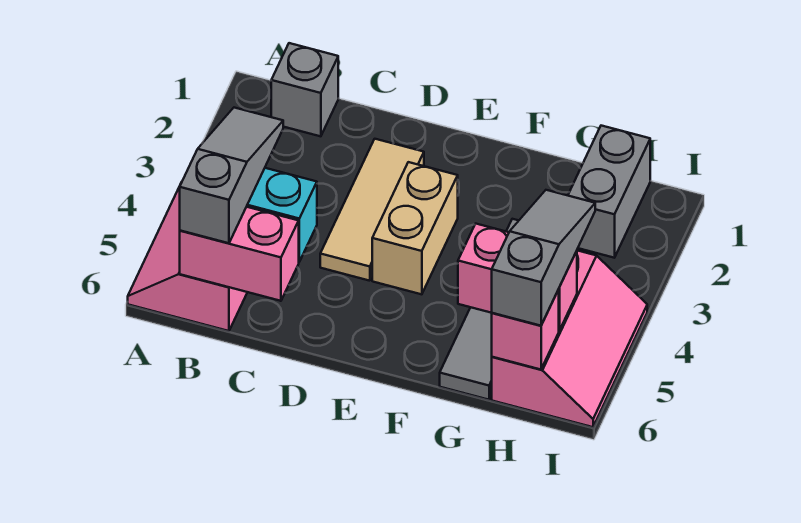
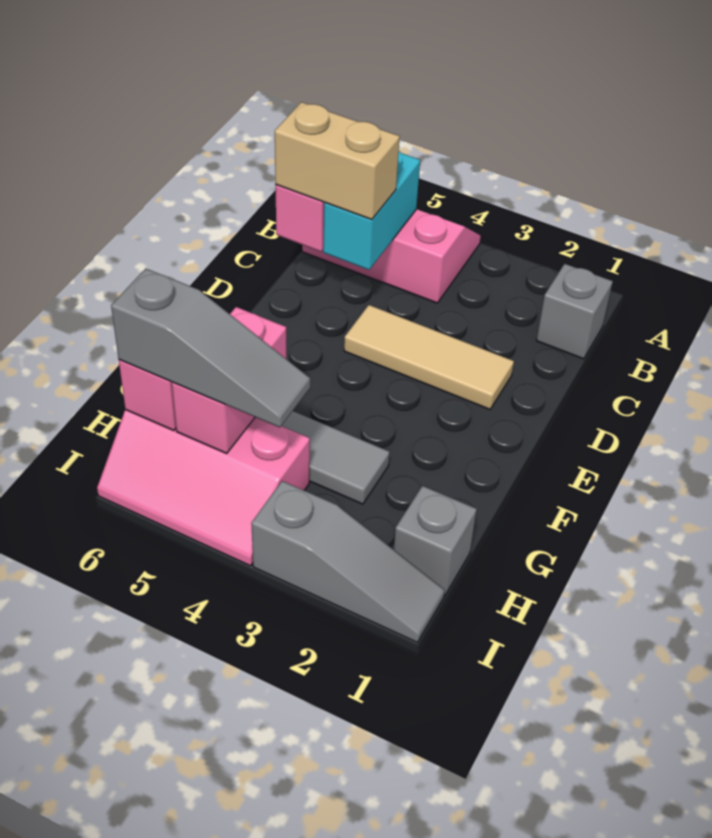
grey 1x3 slope [180,108,283,243] -> grey 1x3 slope moved to [251,481,445,642]
tan 1x2 brick [372,162,458,294] -> tan 1x2 brick moved to [275,102,400,219]
grey 1x2 brick [568,126,650,258] -> grey 1x1 brick [394,486,477,596]

